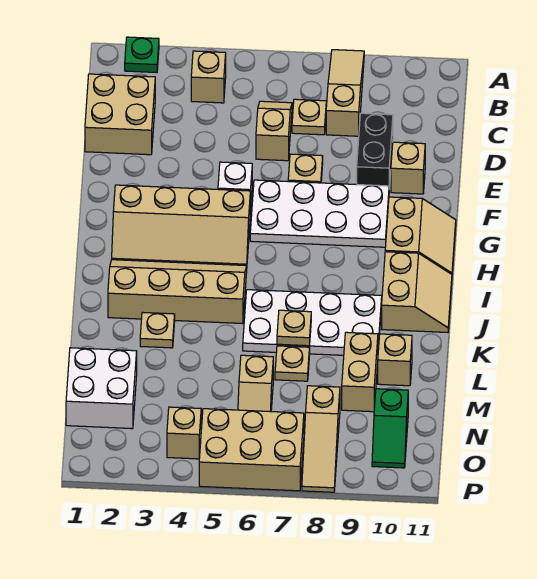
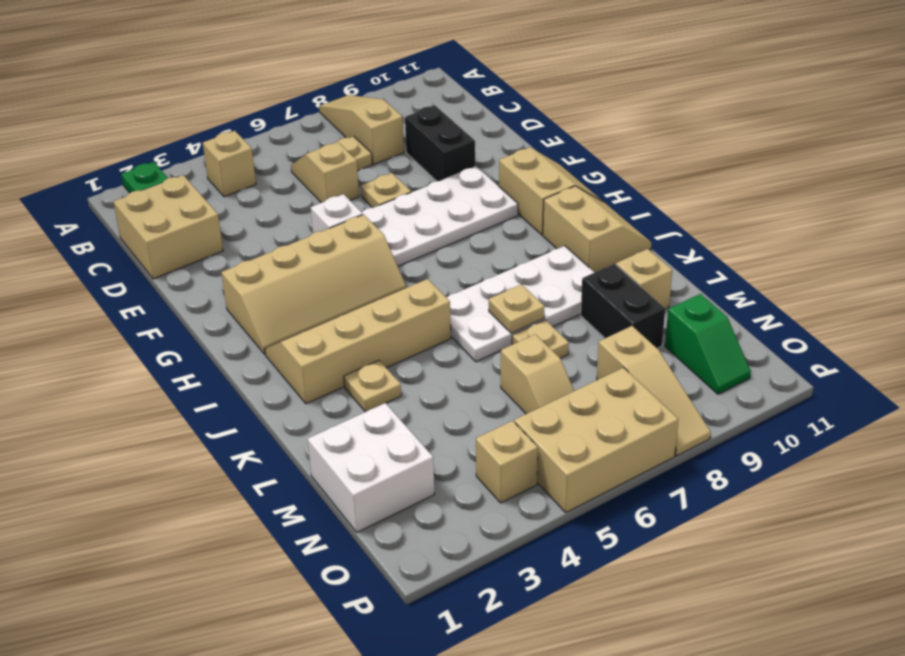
tan 1x1 brick [391,142,425,194] -> none
tan 1x2 brick [342,332,378,412] -> black 1x2 brick [581,264,665,348]

